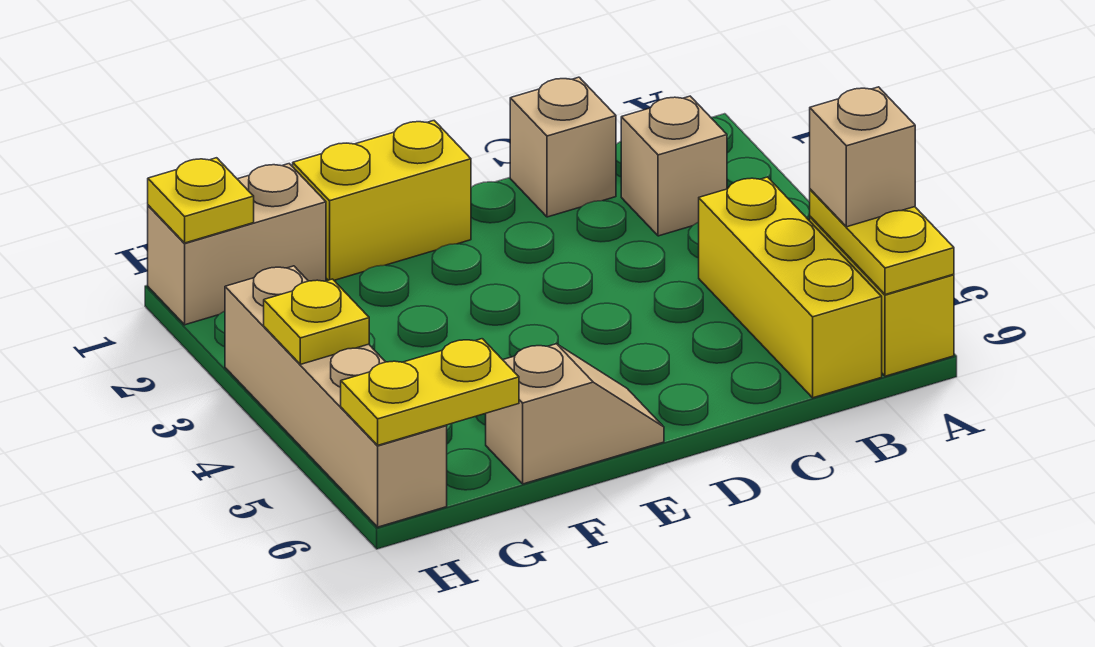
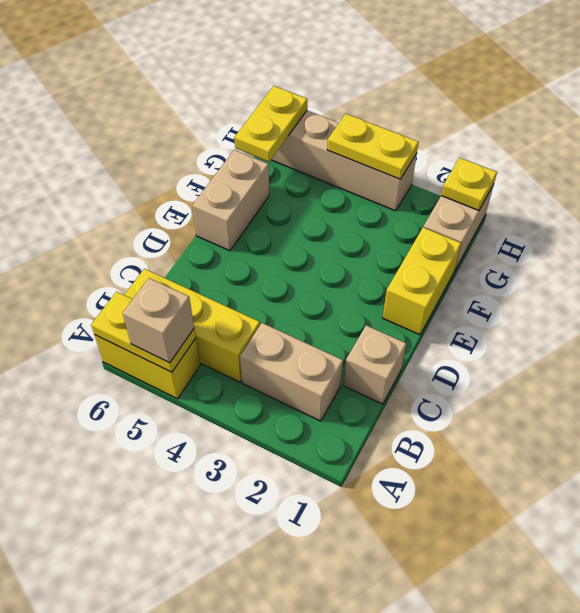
tan 1x1 brick [621,96,727,236] -> tan 1x2 brick [240,323,343,421]
tan 1x2 slope [486,344,664,484] -> tan 1x2 brick [192,150,269,251]
yellow 1x1 plate [264,279,369,364] -> yellow 1x2 plate [327,114,419,179]

